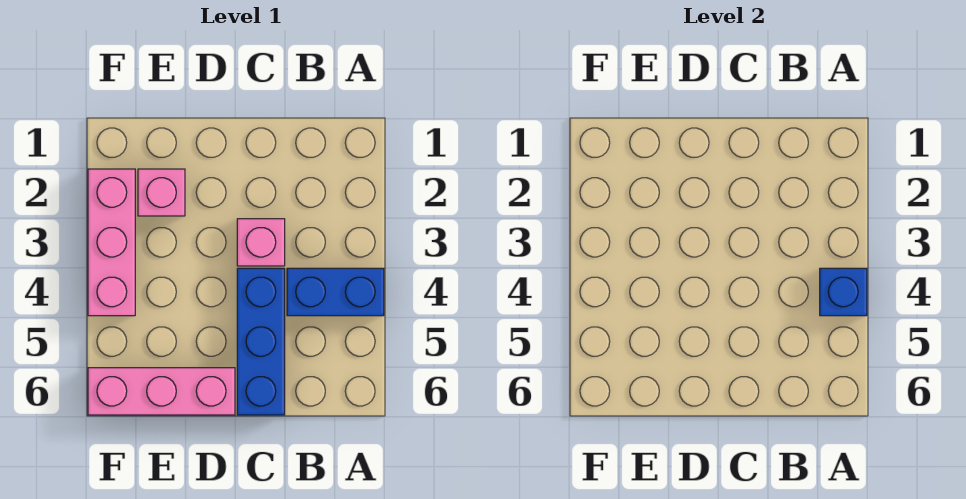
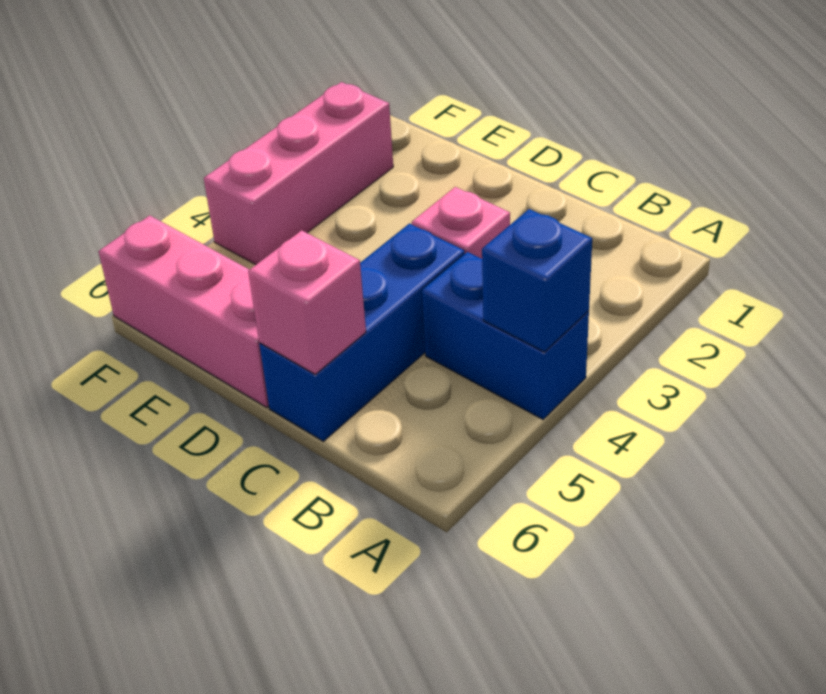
pink 1x1 brick [138,169,185,216] -> pink 1x1 brick moved to [248,230,366,374]

